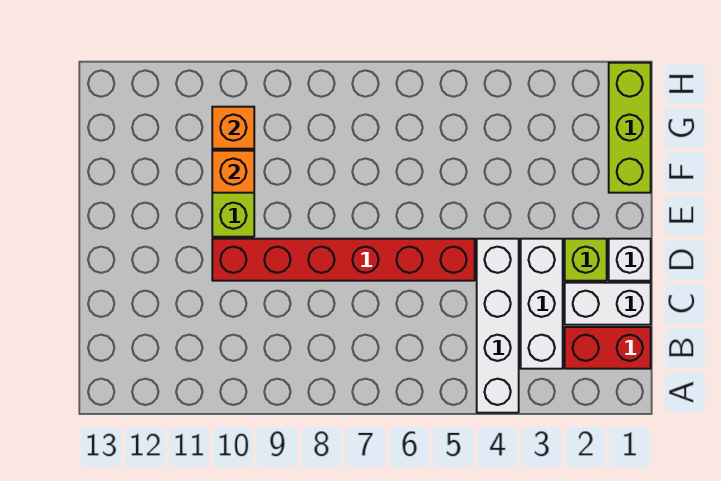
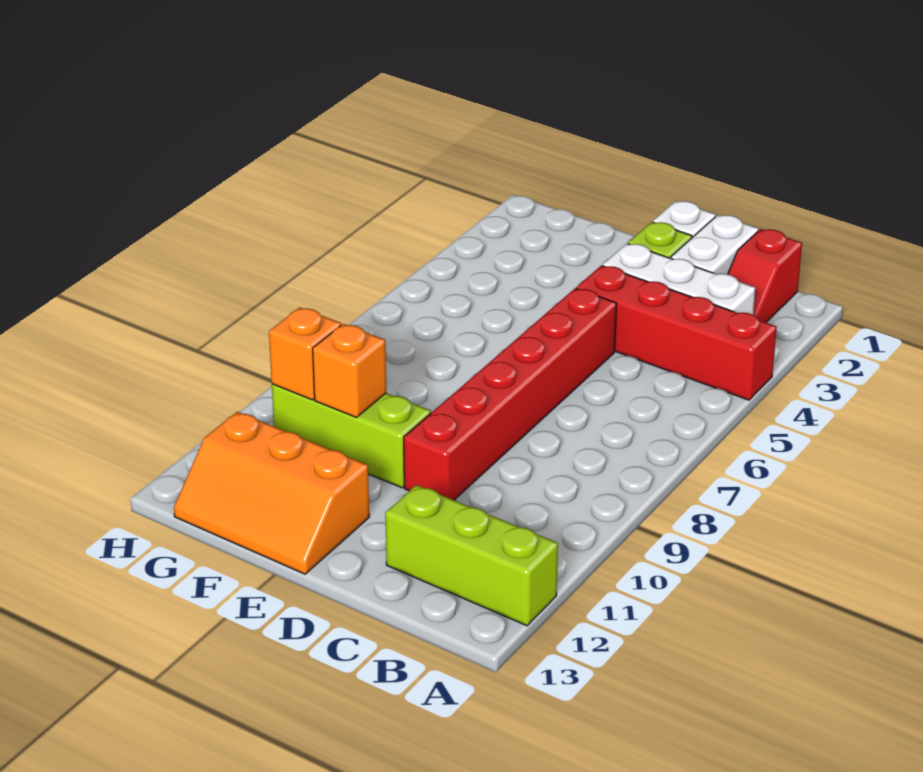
white 1x4 brick [477,239,519,413] -> red 1x4 brick [576,266,777,400]
red 1x2 brick [565,327,651,369] -> red 1x2 slope [728,229,802,323]
none -> orange 2x3 slope [174,412,369,574]
lime 1x3 brick [609,63,651,193] -> lime 1x3 brick moved to [385,485,558,626]

